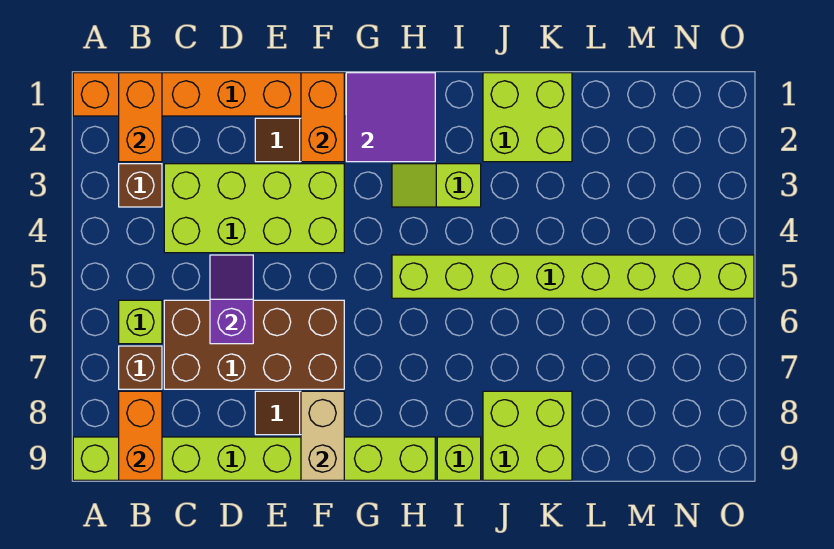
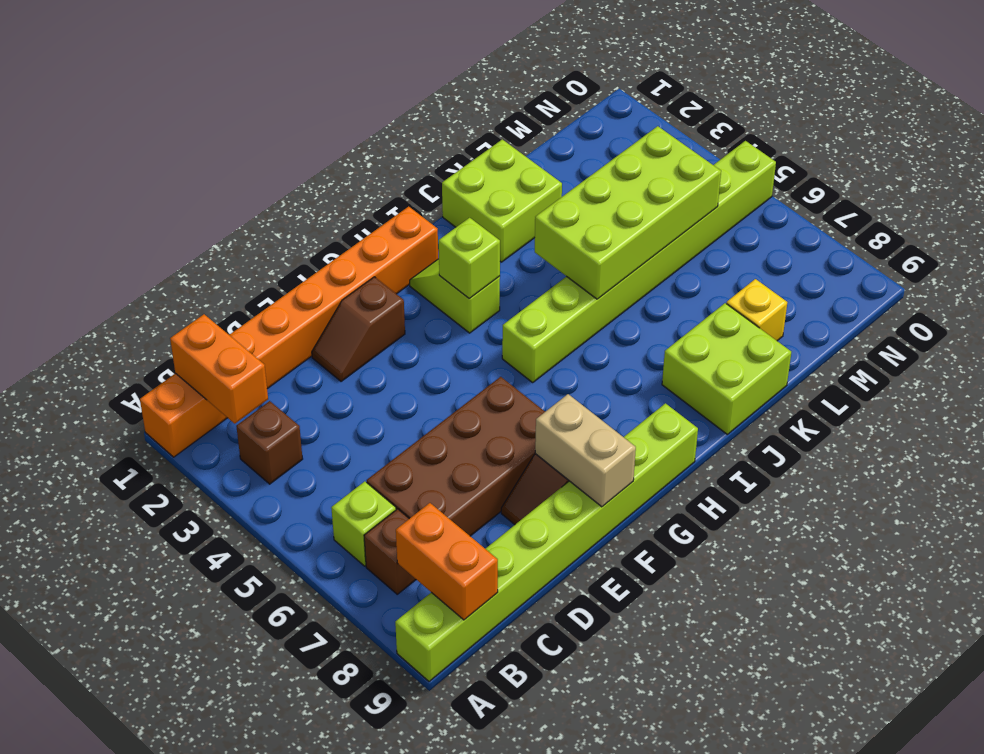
lime 2x4 brick [164,164,344,253] -> lime 2x4 brick moved to [535,126,721,299]
purple 1x2 slope [210,255,253,344] -> none
orange 1x2 brick [301,73,344,162] -> none
purple 2x2 tile [346,73,435,162] -> none
lime 1x2 slope [392,164,481,207] -> lime 1x2 slope turned to [410,259,500,333]
lime 1x1 brick [437,437,481,480] -> lime 1x1 brick moved to [439,218,500,299]
none -> yellow 1x1 brick [726,279,787,341]

